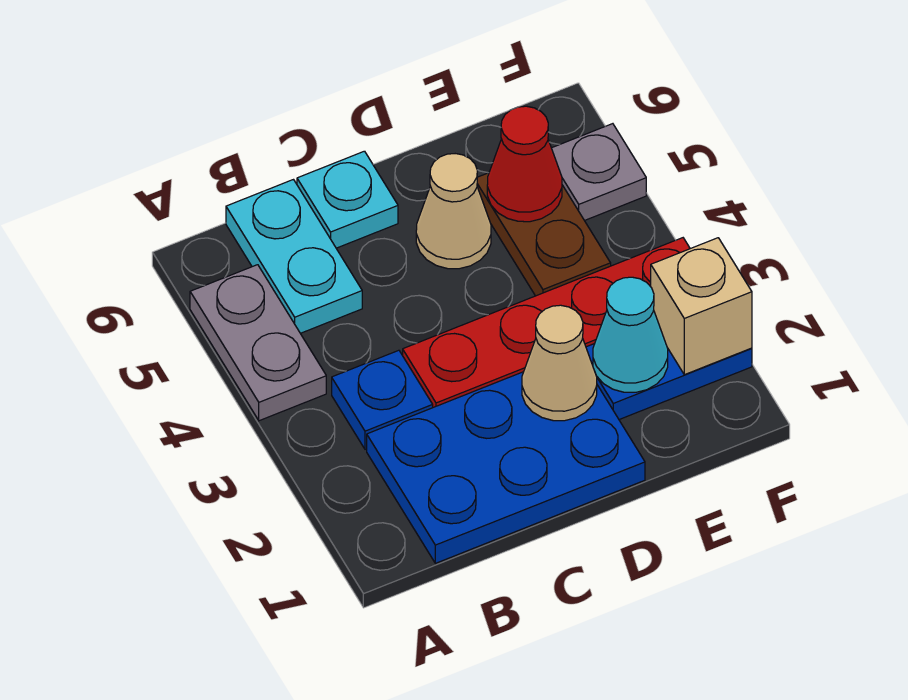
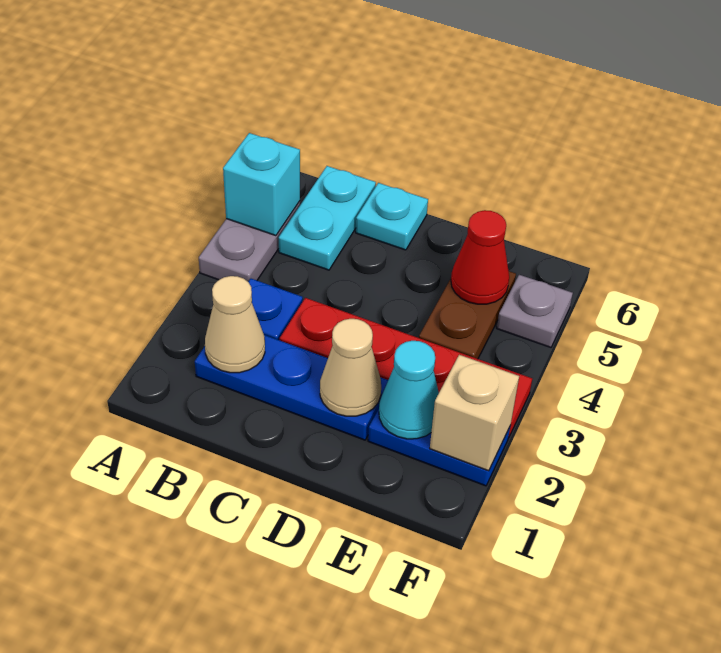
none -> cyan 1x1 brick [223,133,300,236]
blue 2x3 plate [367,372,645,563] -> blue 1x3 plate [195,335,388,440]
tan 1x1 cone [416,154,491,269] -> tan 1x1 cone moved to [205,276,265,373]

